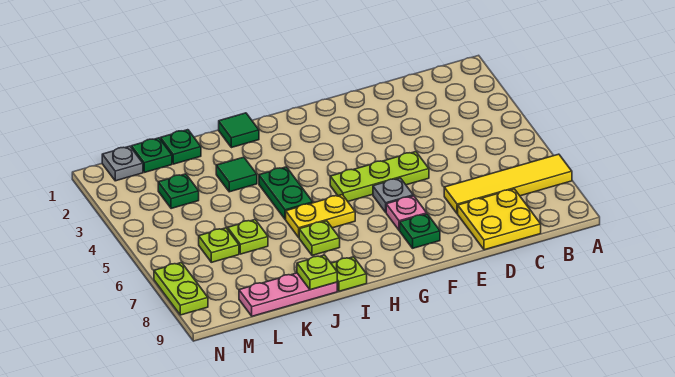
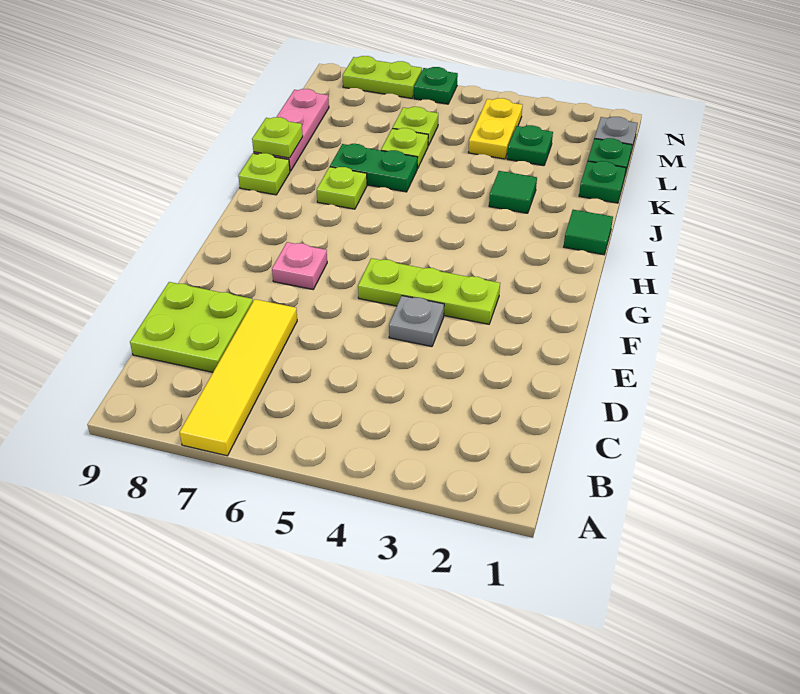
yellow 2x2 plate [458,189,541,250] -> lime 2x2 plate [130,282,253,372]
lime 1x3 plate [330,152,429,201] -> lime 1x3 plate turned to [358,258,500,324]
grey 1x1 plate [373,178,413,212] -> grey 1x1 plate moved to [389,296,444,347]
green 1x1 plate [400,214,440,248] -> green 1x1 plate moved to [414,67,458,104]
yellow 1x2 plate [286,195,355,237] -> yellow 1x2 plate moved to [468,98,522,159]
green 1x2 plate [259,167,313,219] -> green 1x2 plate moved to [330,144,418,192]

